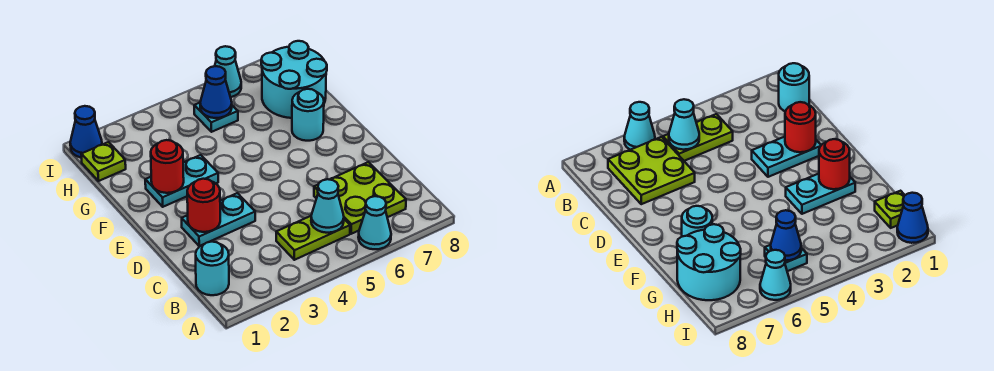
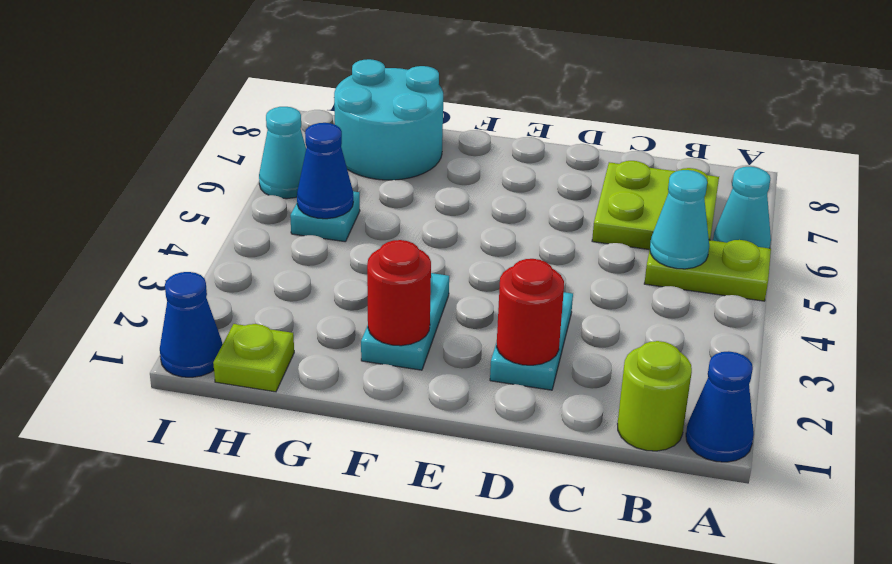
none -> blue 1x1 cone [686,351,754,462]
cyan 1x1 round brick [196,242,229,295] -> lime 1x1 round brick [618,341,692,451]
lime 1x2 plate [276,216,350,260] -> lime 1x2 plate turned to [644,240,771,301]
cyan 1x1 round brick [292,89,324,141] -> none

